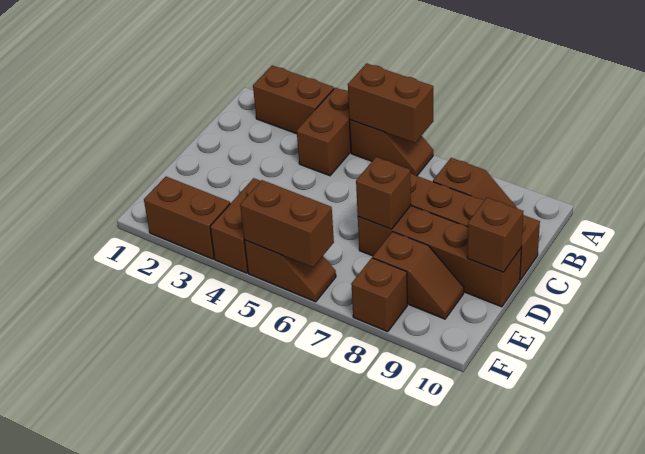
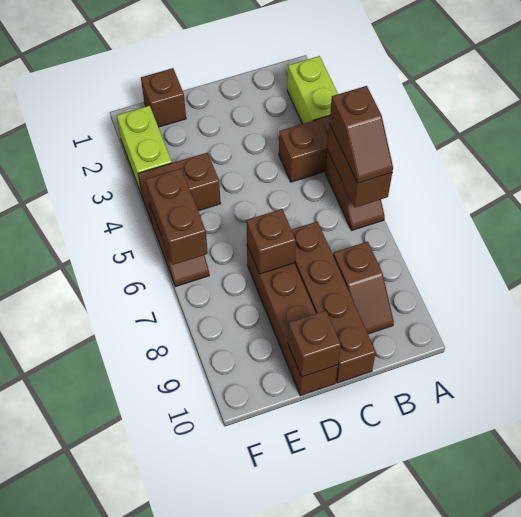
brown 1x2 brick [253,66,334,134] -> lime 1x2 brick [287,56,338,124]
brown 1x2 slope [373,232,464,319] -> brown 1x2 slope moved to [329,86,393,183]
brown 1x2 brick [144,177,230,259] -> lime 1x2 brick [117,106,172,195]
brown 1x1 brick [351,258,407,332] -> brown 1x1 brick moved to [141,68,186,127]

